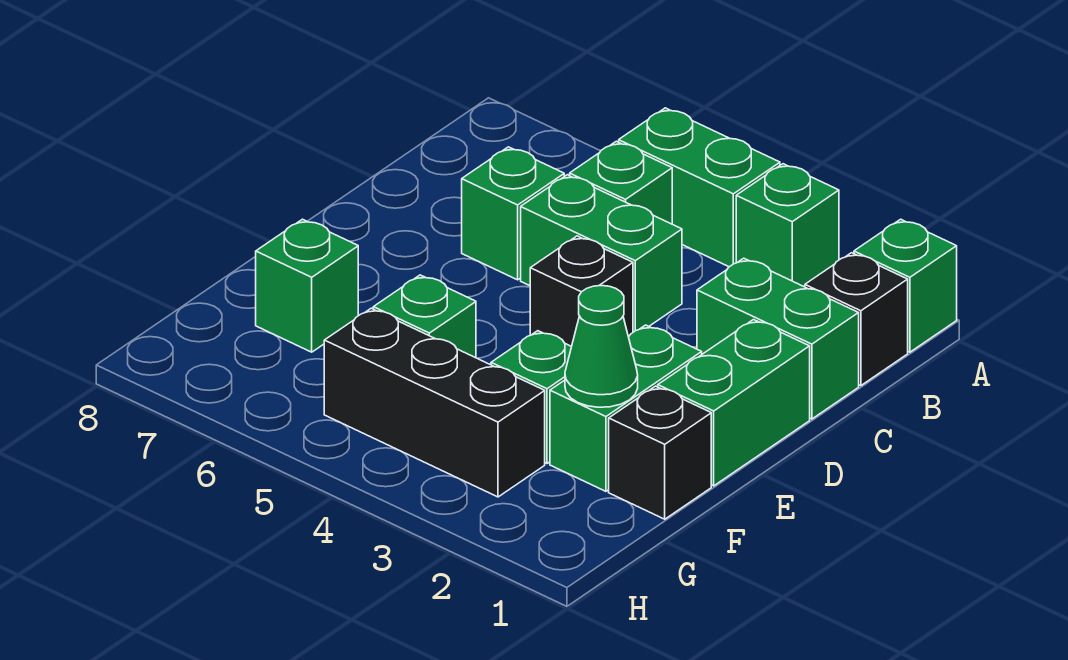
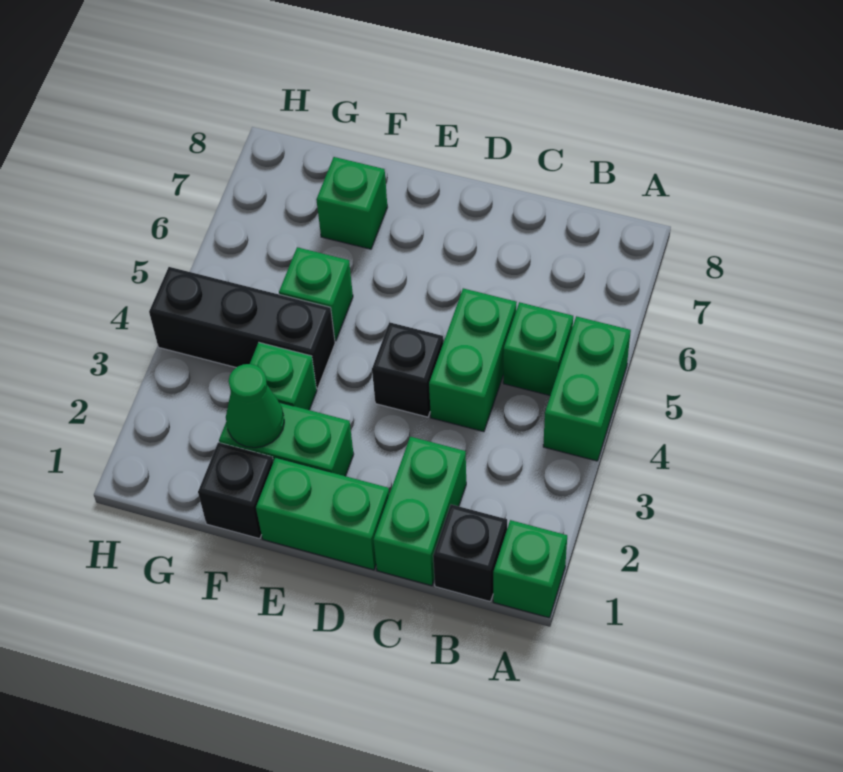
green 1x1 brick [736,164,839,287] -> none
green 1x1 brick [462,147,564,280] -> none
black 1x3 brick [324,308,545,497] -> black 1x3 brick turned to [149,267,335,389]

